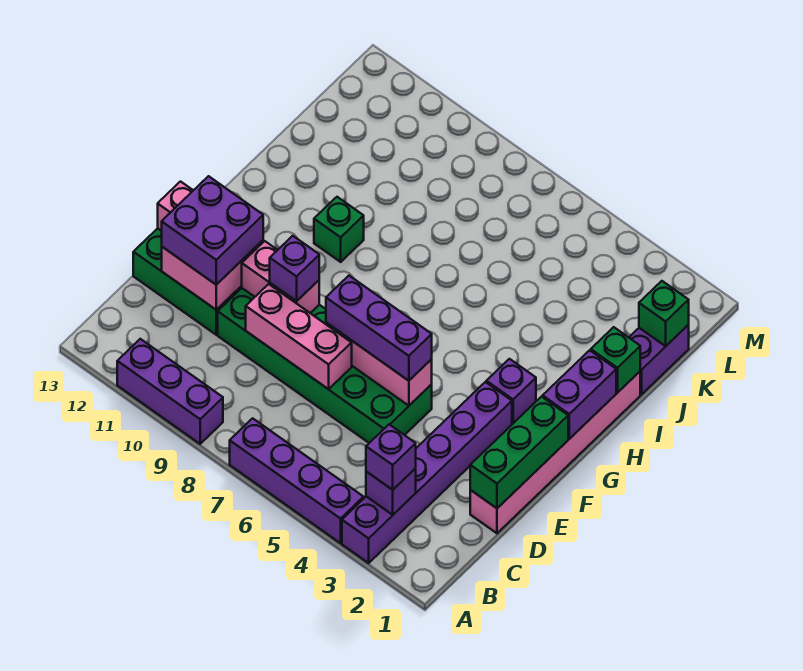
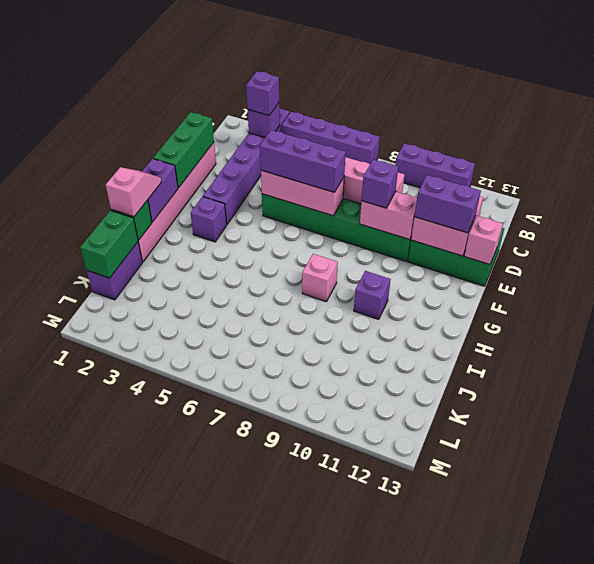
purple 2x2 brick [162,176,263,285] -> purple 1x2 brick [414,175,481,233]
none -> pink 1x2 slope [106,167,161,217]
none -> pink 1x1 brick [302,254,338,302]
green 1x1 brick [314,197,364,262] -> purple 1x1 brick [354,271,391,319]
green 1x1 brick [639,281,689,346] -> green 1x2 brick [80,210,138,278]

